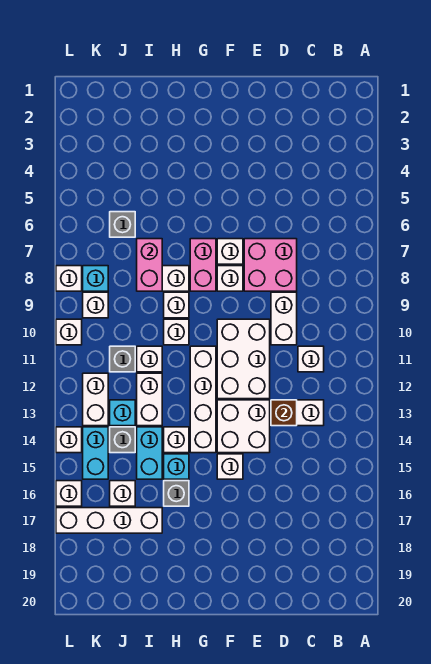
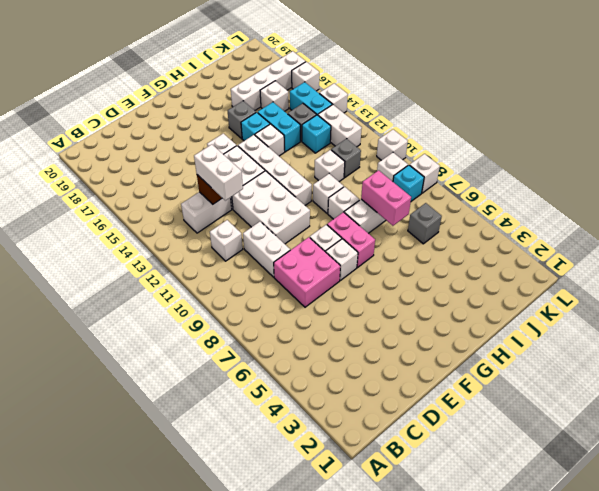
white 1x2 brick [137,373,162,426] -> white 1x2 brick moved to [194,144,243,201]

